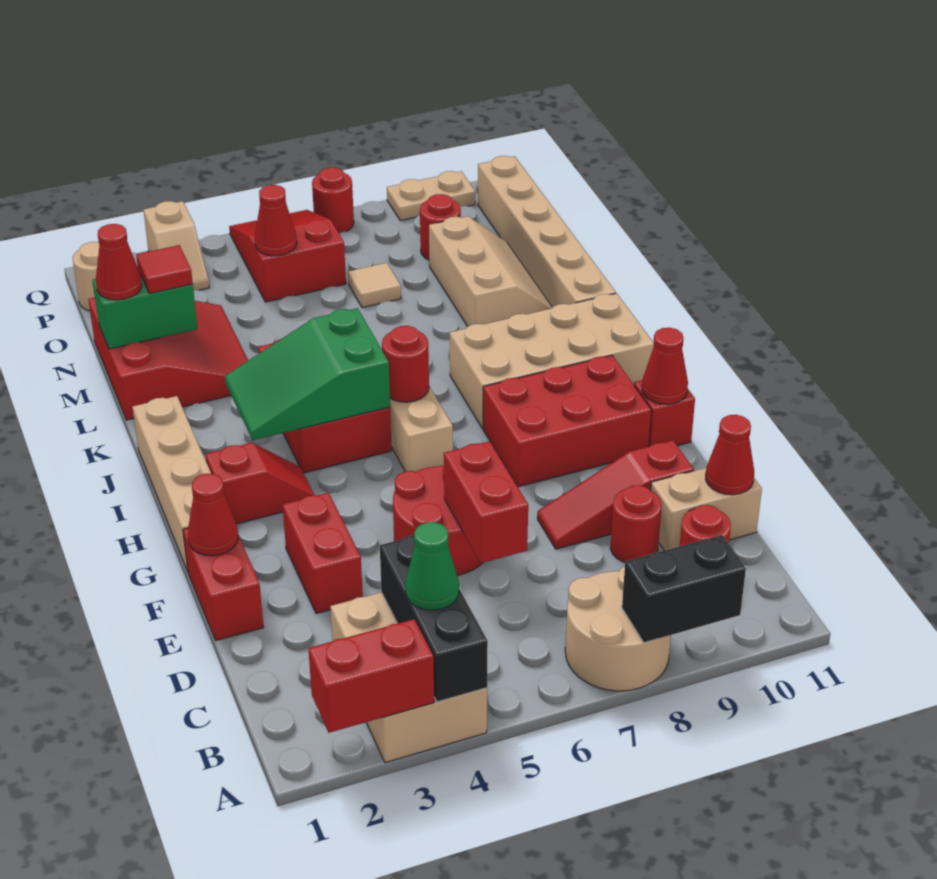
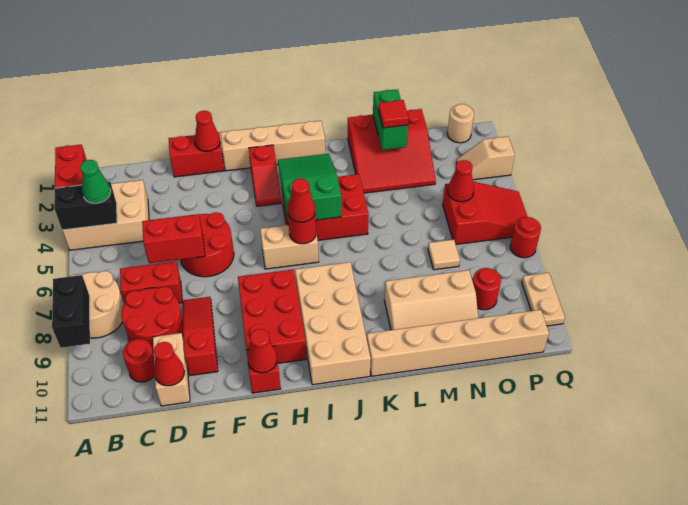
black 1x3 brick [380,536,488,702] -> black 1x2 brick [54,182,117,230]
red 1x1 round brick [610,485,662,562] -> red 2x2 round brick [121,287,183,354]
red 1x2 brick [282,493,363,614] -> red 1x2 brick moved to [120,261,182,303]
red 1x1 cone [96,224,142,300] -> red 1x1 cone moved to [288,179,315,222]

